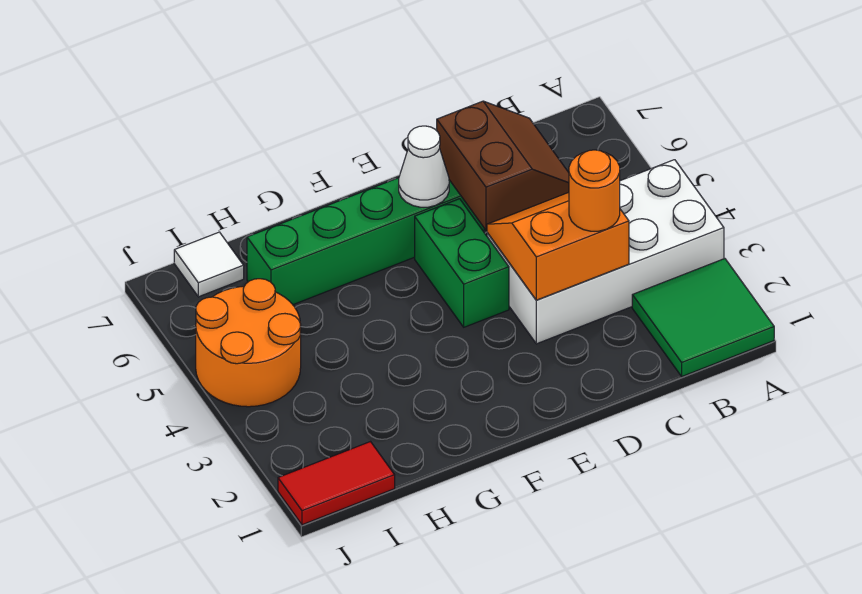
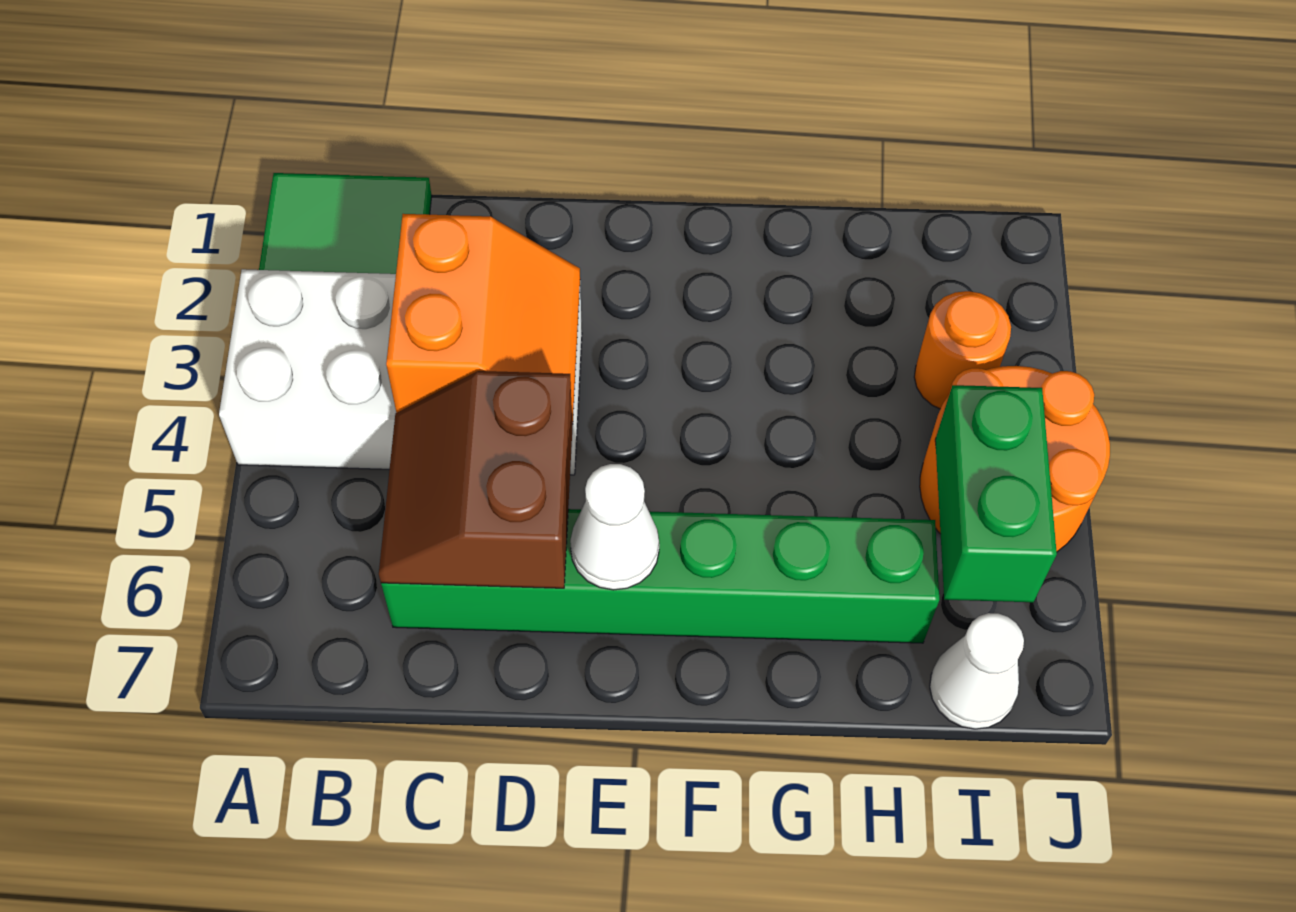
orange 2x2 slope [487,192,629,300] -> orange 2x2 slope turned to [386,214,580,424]
orange 1x1 round brick [569,150,620,231] -> orange 1x1 round brick moved to [914,291,1011,409]
green 1x2 brick [415,199,509,327] -> green 1x2 brick moved to [935,385,1057,602]
red 1x2 tile [278,442,395,525] -> none
white 1x1 tile [174,232,244,297] -> white 1x1 cone [930,613,1024,729]

